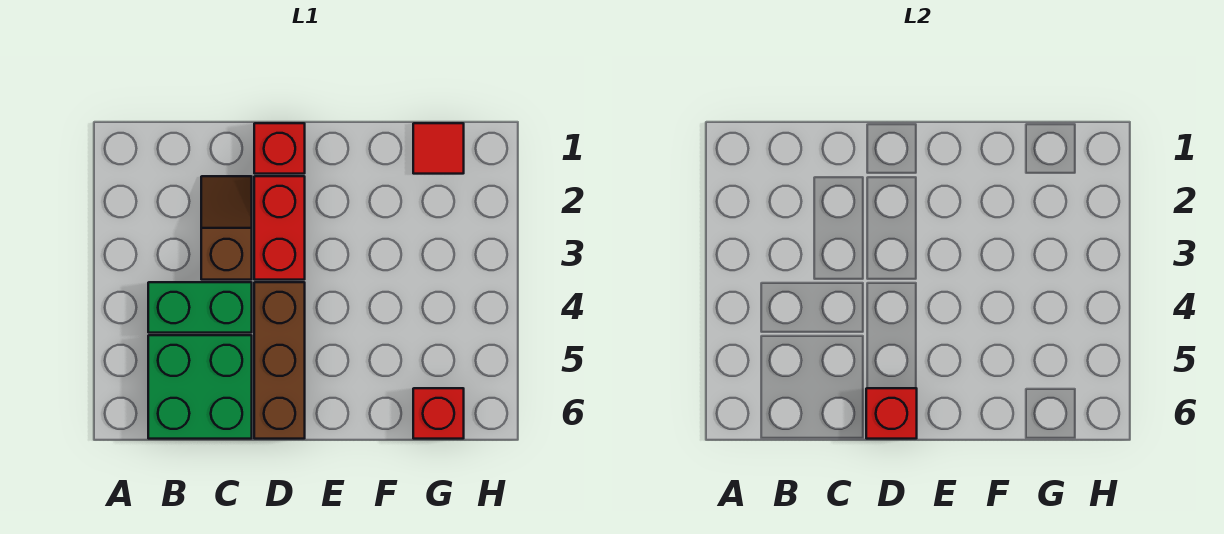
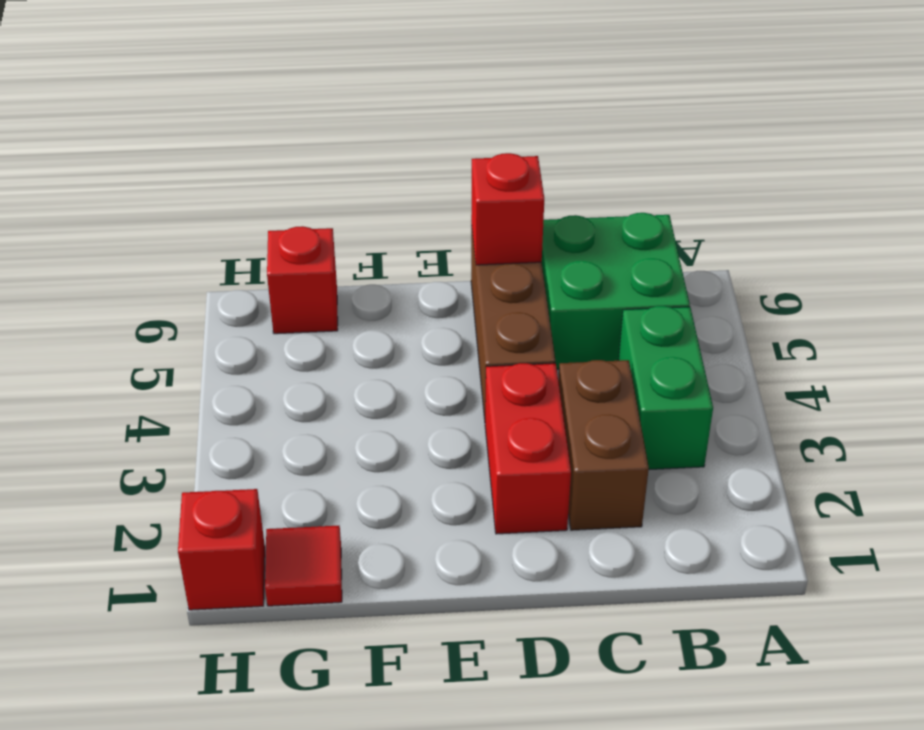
green 1x2 brick [148,282,252,333] -> green 1x2 brick turned to [618,306,713,470]
brown 1x2 slope [201,176,252,280] -> brown 1x2 brick [558,360,649,530]
red 1x1 brick [254,123,305,174] -> red 1x1 brick moved to [178,489,265,610]

